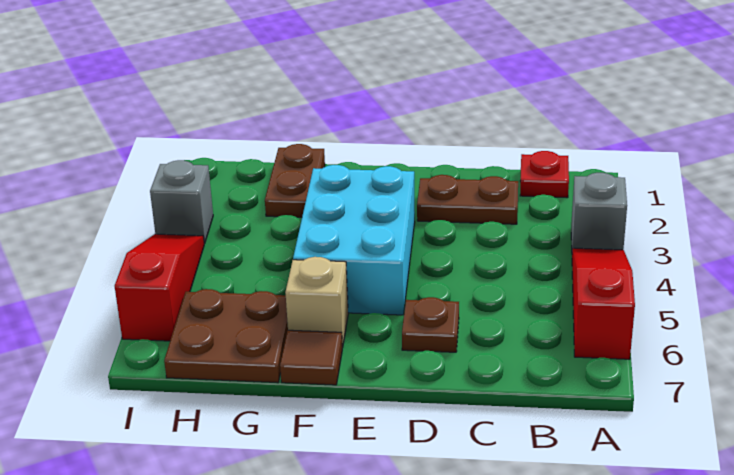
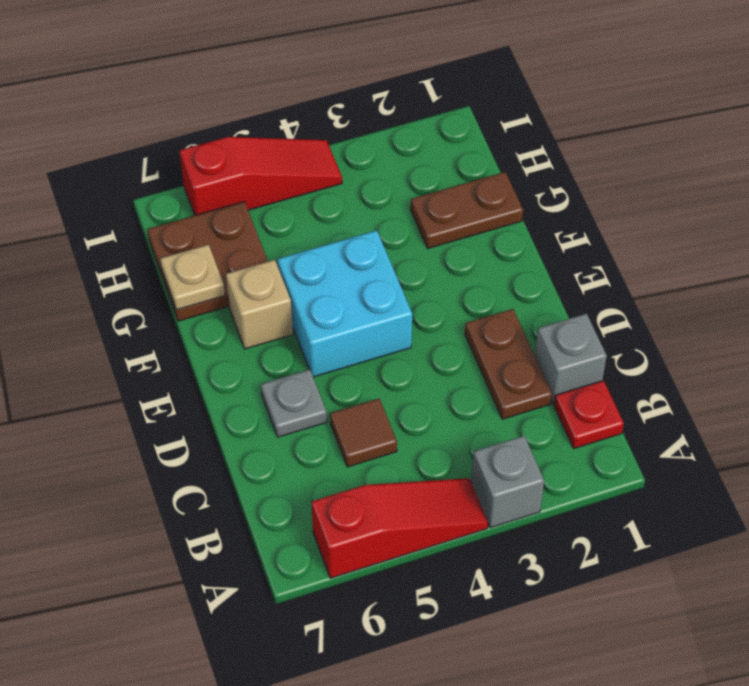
brown 1x1 plate [402,297,459,352] -> grey 1x1 plate [261,370,327,437]
cyan 2x3 brick [293,165,415,315] -> cyan 2x2 brick [277,230,412,377]
brown 1x1 tile [280,330,342,385] -> brown 1x1 tile moved to [330,399,397,467]
none -> tan 1x1 plate [160,245,225,310]
grey 1x1 brick [150,160,213,244] -> grey 1x1 brick moved to [535,314,607,404]

